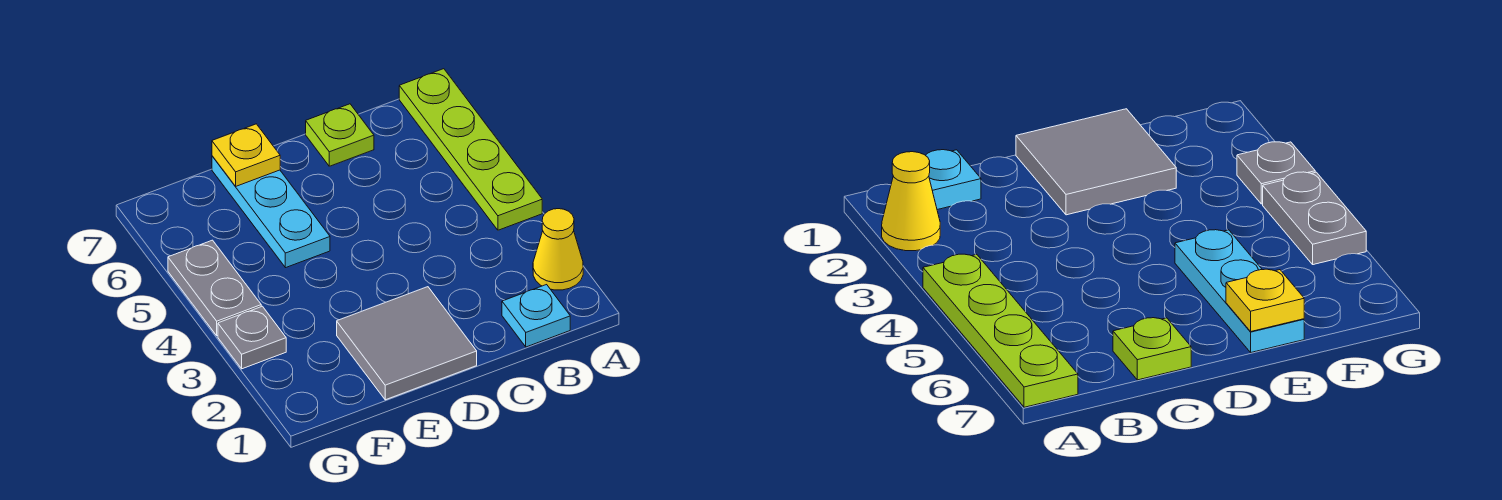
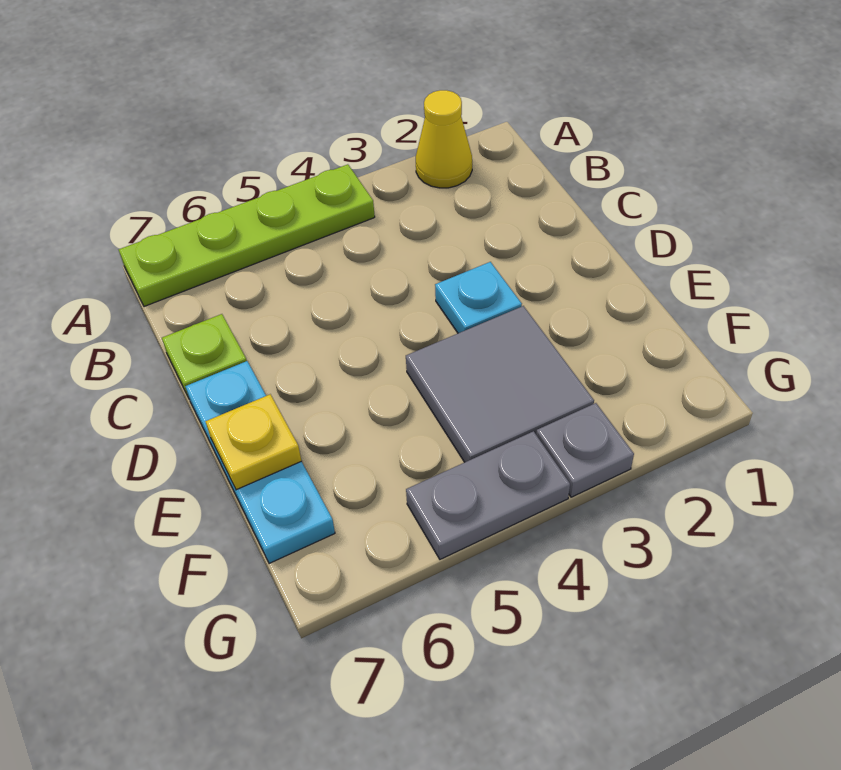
cyan 1x1 plate [502,285,570,347] -> cyan 1x1 plate moved to [435,262,522,333]
grey 2x2 tile [337,287,477,400] -> grey 2x2 tile moved to [406,306,594,462]
cyan 1x3 plate [212,156,330,268] -> cyan 1x3 plate turned to [185,361,335,563]

